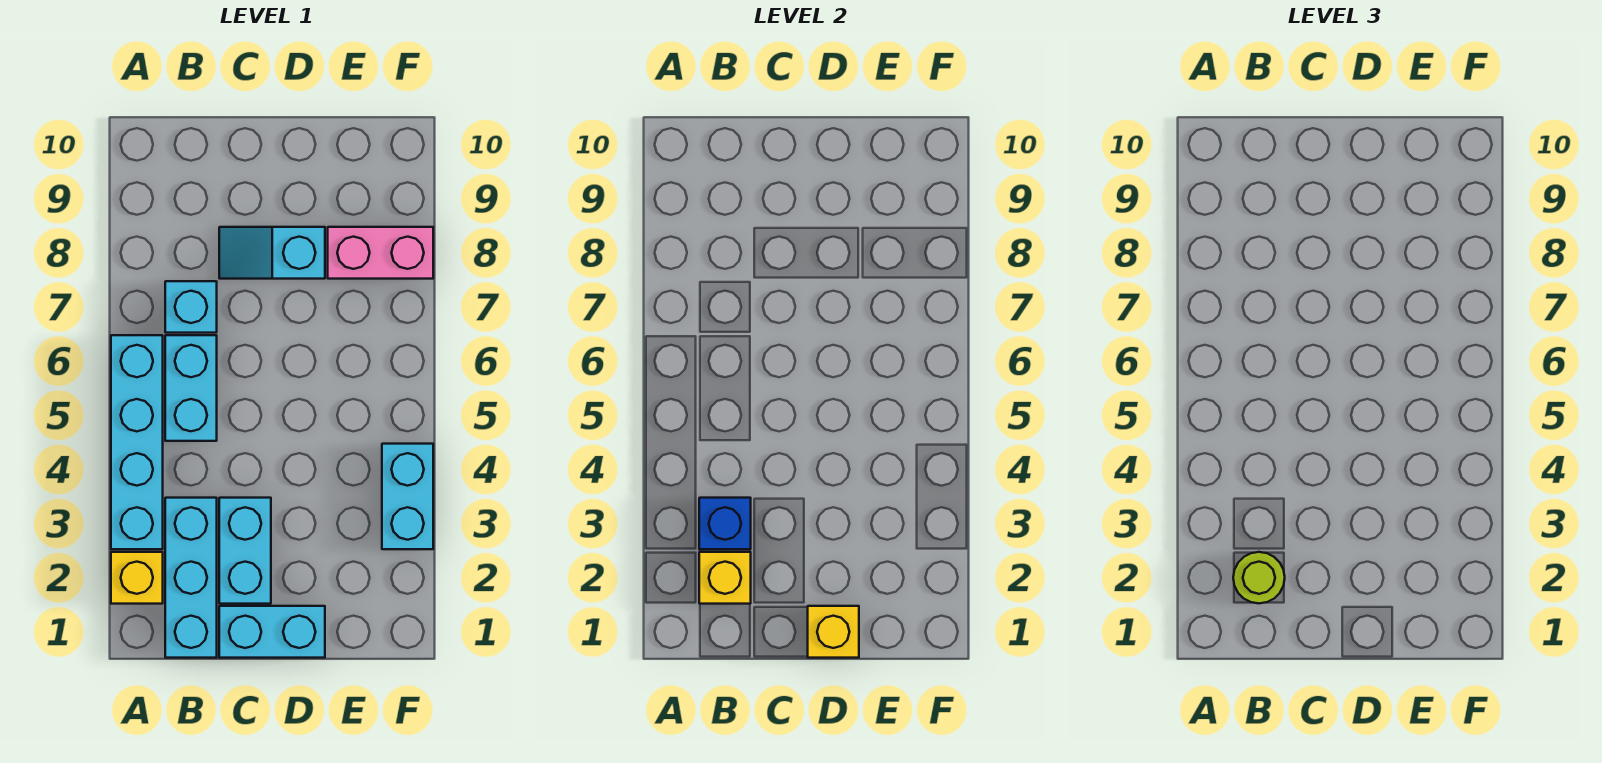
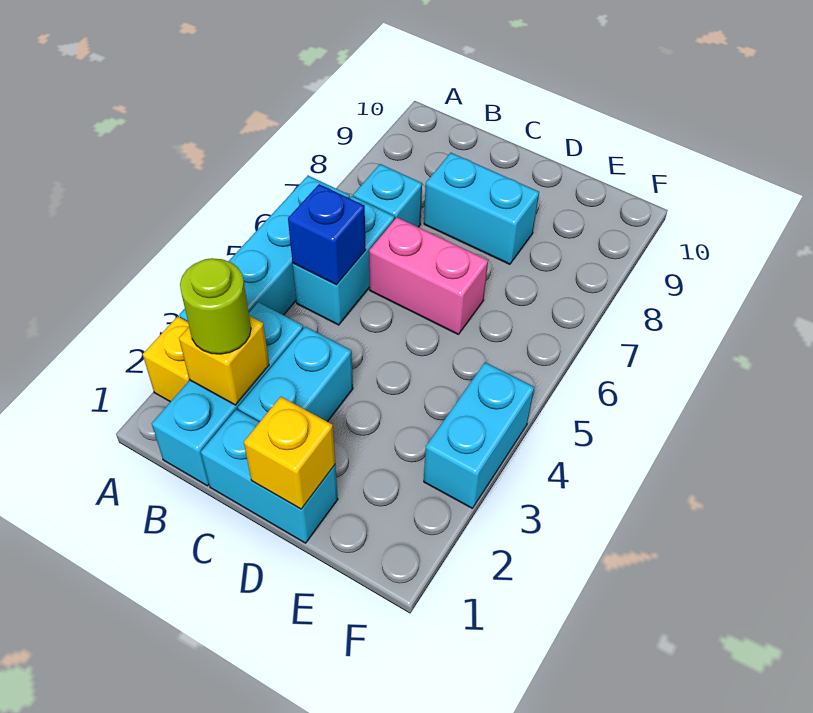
blue 1x1 brick [699,498,751,549] -> blue 1x1 brick moved to [288,184,366,285]
cyan 1x2 slope [219,227,325,279] -> cyan 1x2 brick [424,153,539,264]
pink 1x2 brick [328,227,433,279] -> pink 1x2 brick moved to [369,217,488,335]

